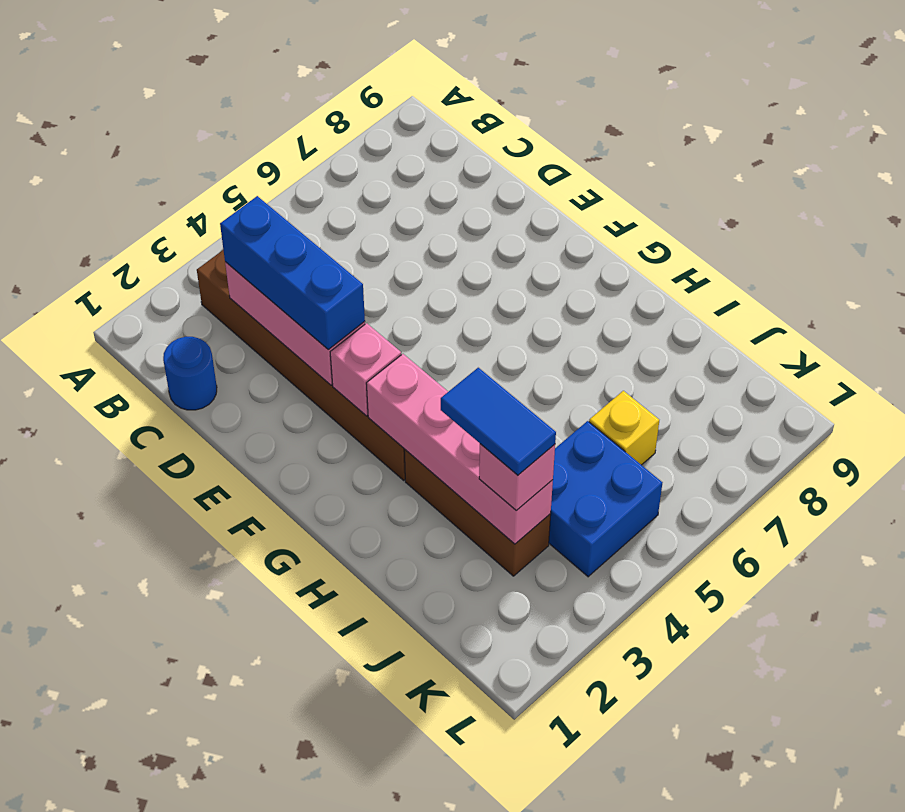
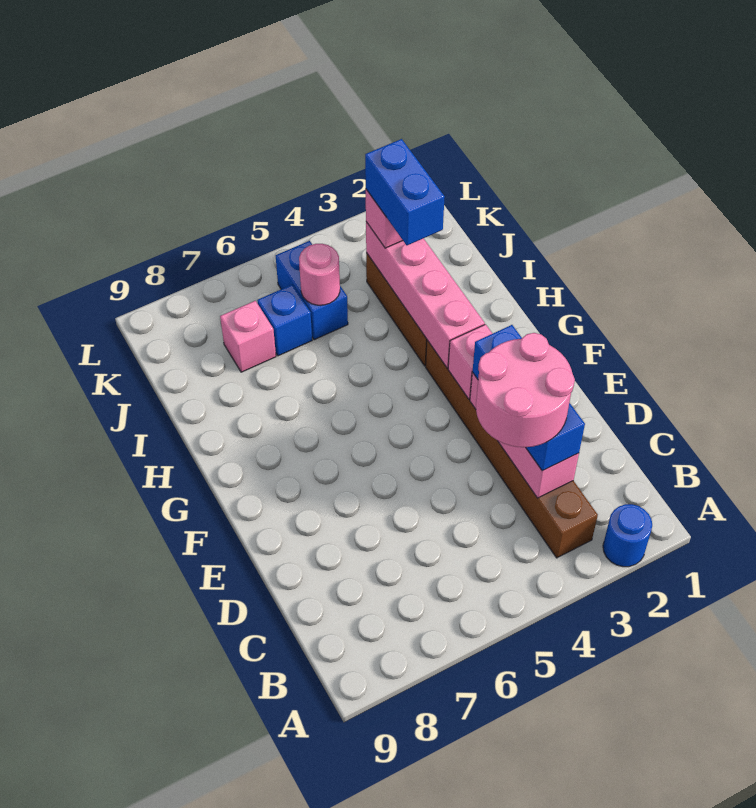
blue 1x1 round brick [163,337,217,410] -> blue 1x1 round brick moved to [603,504,652,567]
none -> pink 2x2 round brick [476,333,575,447]
blue 1x2 tile [441,368,556,475] -> blue 1x2 brick [365,139,445,245]
blue 2x2 brick [549,421,662,577] -> blue 1x2 brick [276,241,348,340]
none -> pink 1x1 round brick [299,244,340,305]
yellow 1x1 brick [589,391,659,465] -> blue 1x1 brick [257,285,312,356]
none -> pink 1x1 brick [220,301,276,372]

